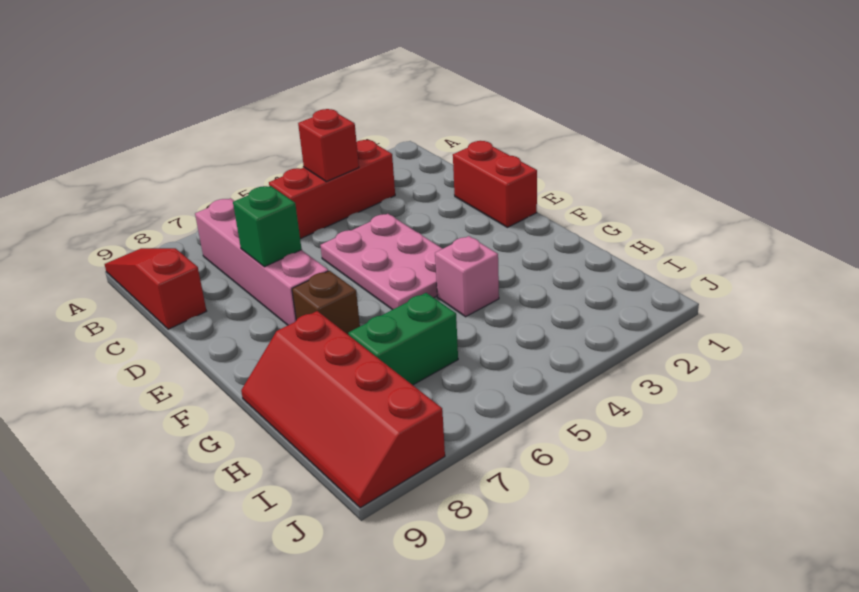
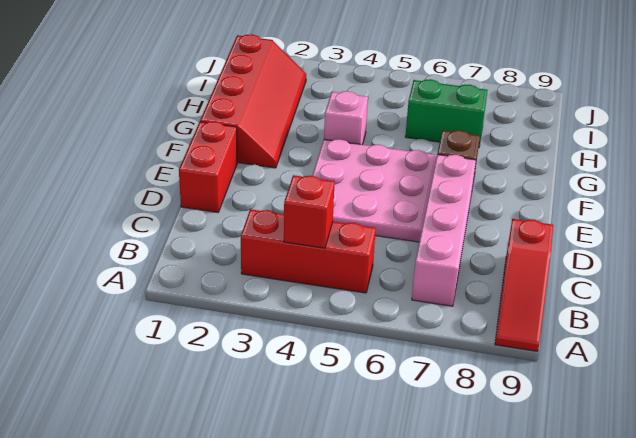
pink 2x3 plate [320,214,442,310] -> pink 3x3 plate [312,139,437,242]
green 1x1 brick [233,186,302,267] -> none
red 2x4 slope [241,311,445,508] -> red 2x4 slope moved to [200,34,306,168]

